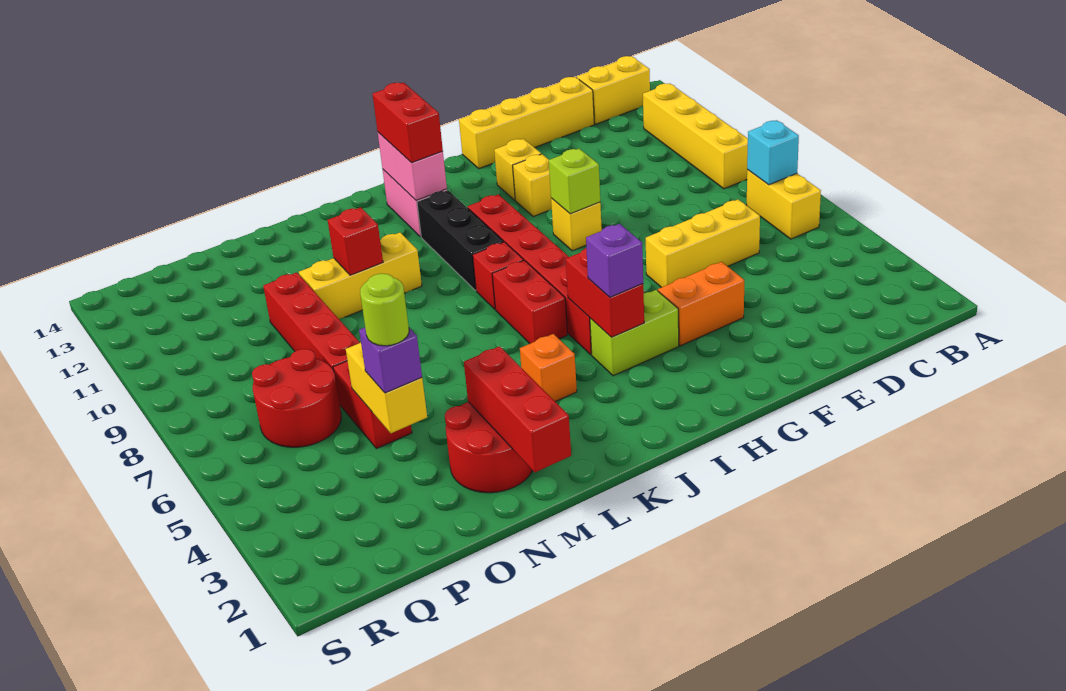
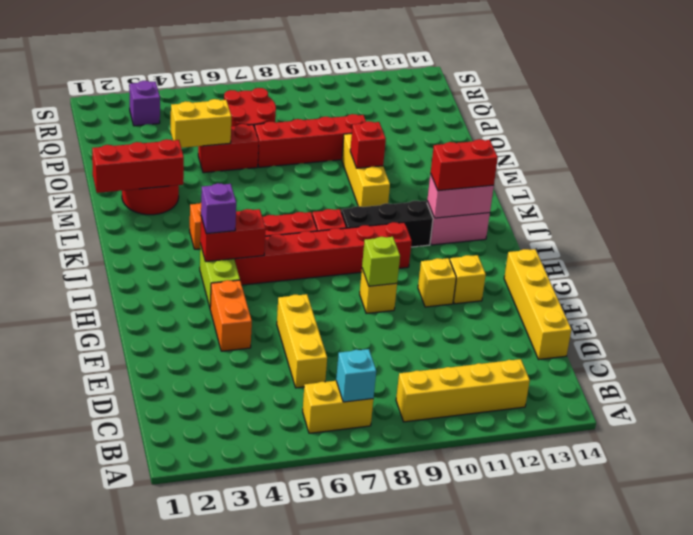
yellow 1x2 brick [577,56,650,124] -> none
purple 1x1 brick [359,328,422,393] -> purple 1x1 brick moved to [129,81,160,126]
lime 1x1 round brick [360,273,409,346] -> none

